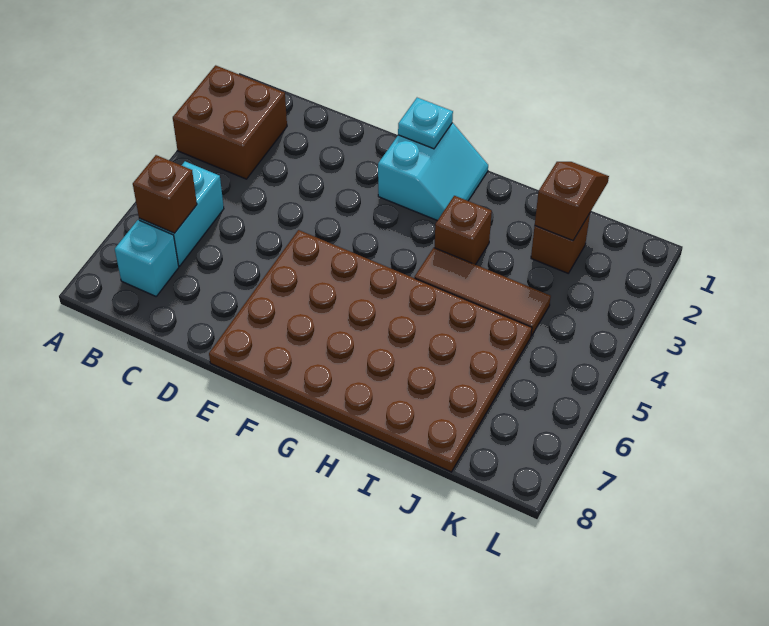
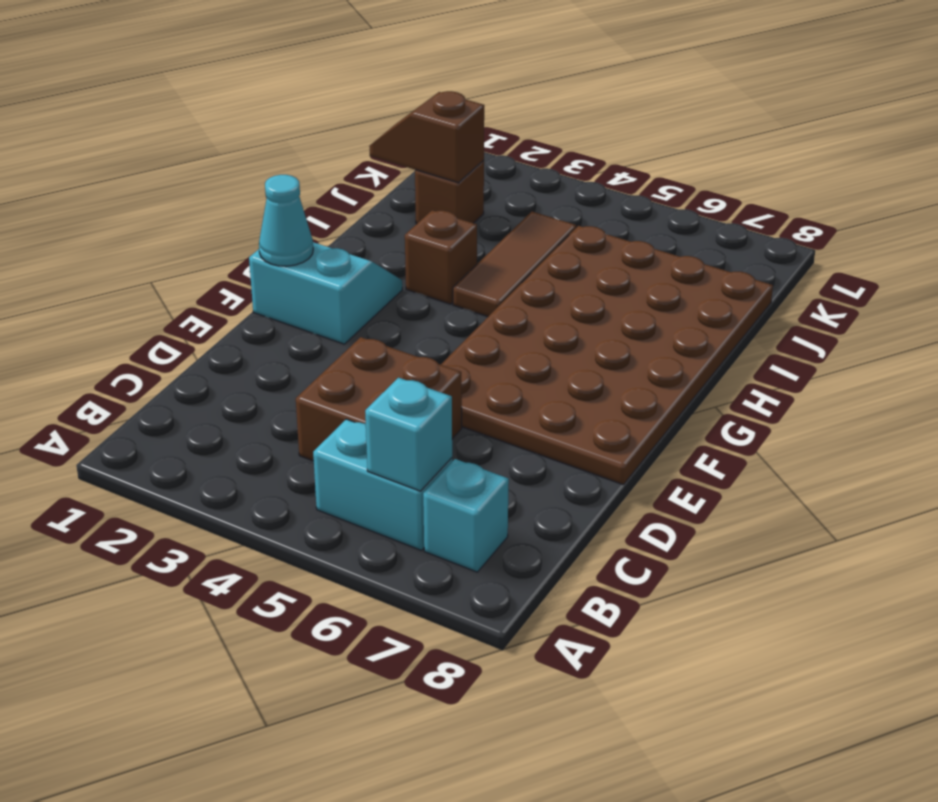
brown 2x2 brick [173,65,287,179] -> brown 2x2 brick moved to [296,337,462,461]
brown 1x1 brick [133,155,197,233] -> cyan 1x1 brick [365,378,452,491]
cyan 1x1 plate [398,98,453,149] -> cyan 1x1 cone [259,175,313,266]

